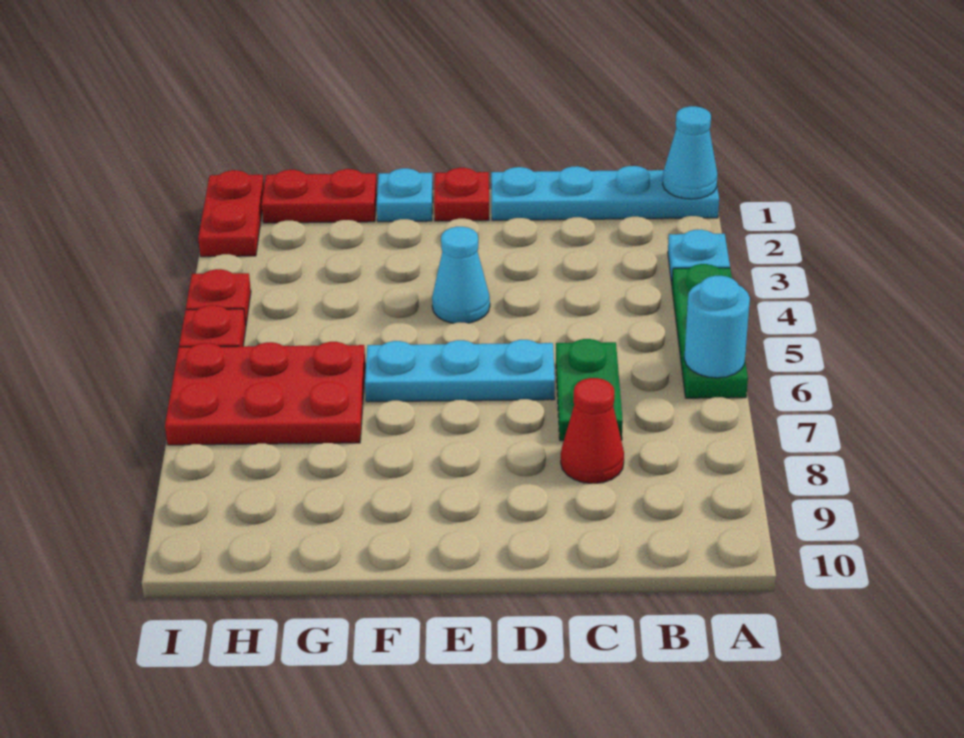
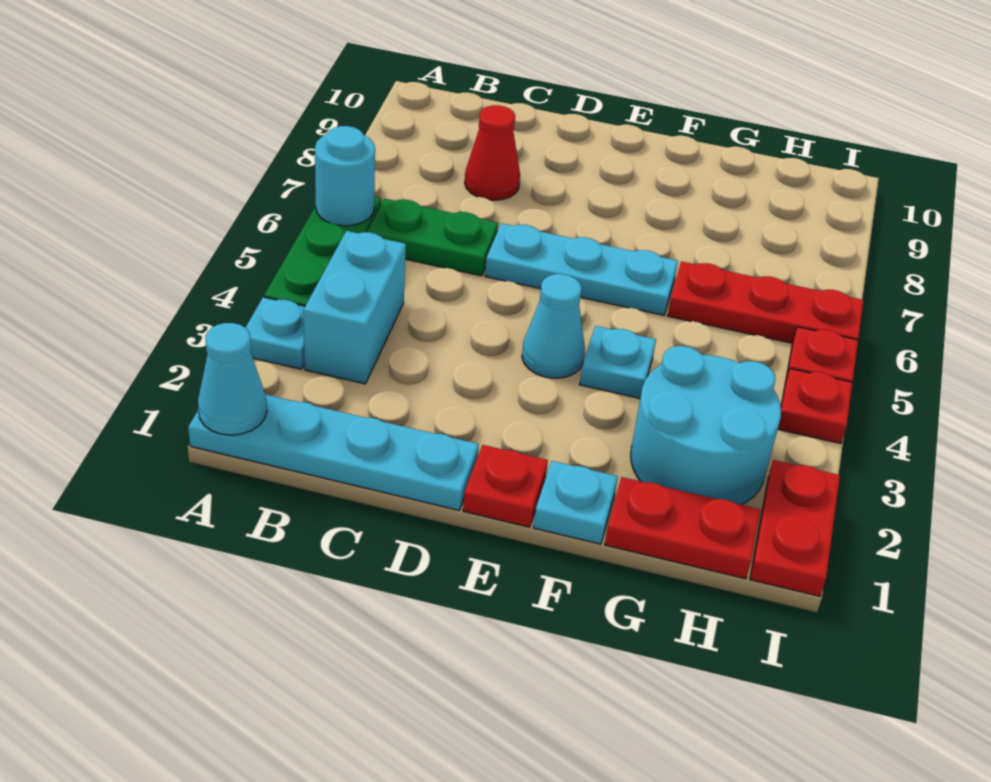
none -> cyan 1x2 brick [303,231,406,384]
green 1x2 plate [556,339,623,441] -> green 1x2 plate turned to [367,199,498,276]
none -> cyan 1x1 plate [580,326,656,398]
none -> cyan 2x2 round brick [631,346,781,505]
red 2x3 plate [165,342,365,445] -> red 1x3 plate [668,261,864,343]

